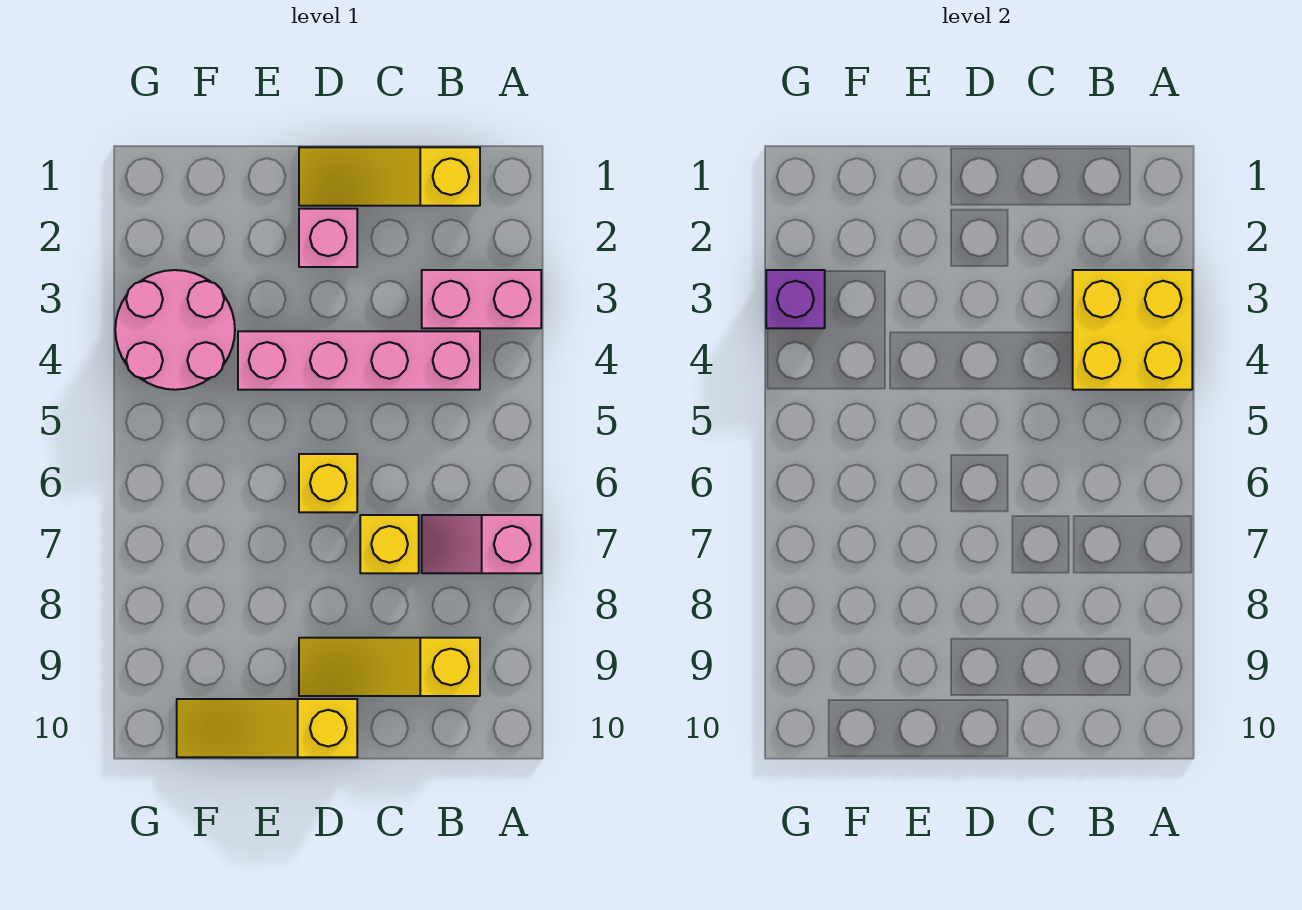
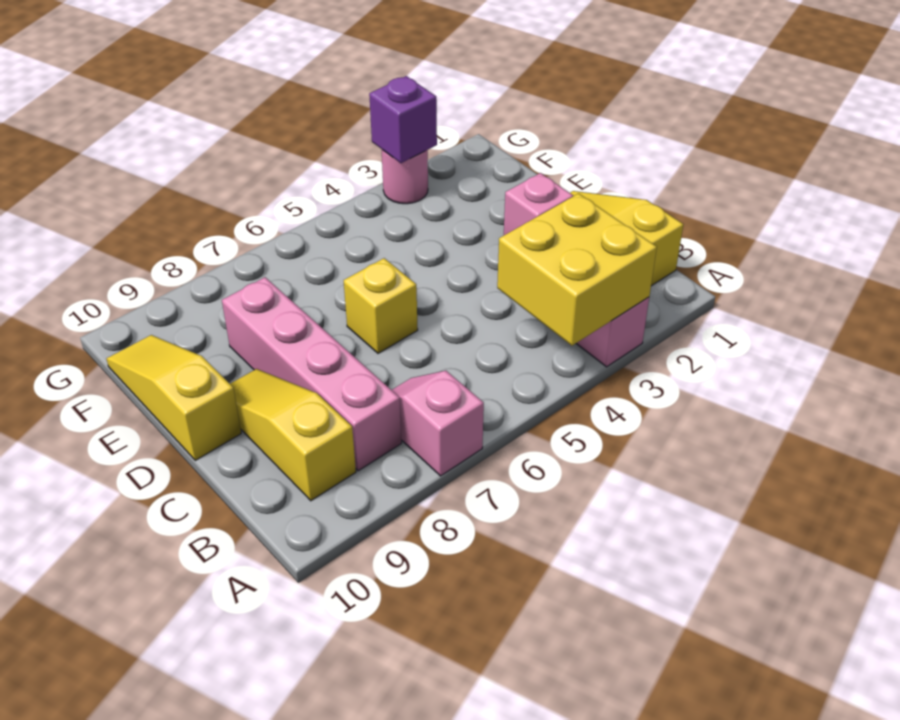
pink 1x4 brick [238,331,480,390] -> pink 1x4 brick moved to [222,277,402,471]
yellow 1x1 brick [360,515,419,573] -> none
pink 2x2 round brick [115,270,235,390] -> pink 1x1 round brick [381,149,428,204]

